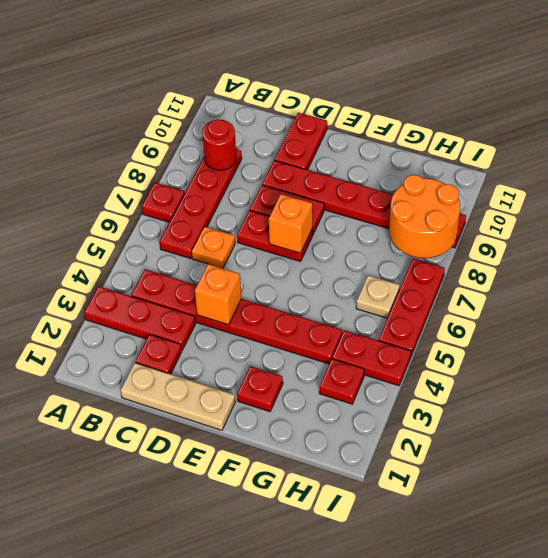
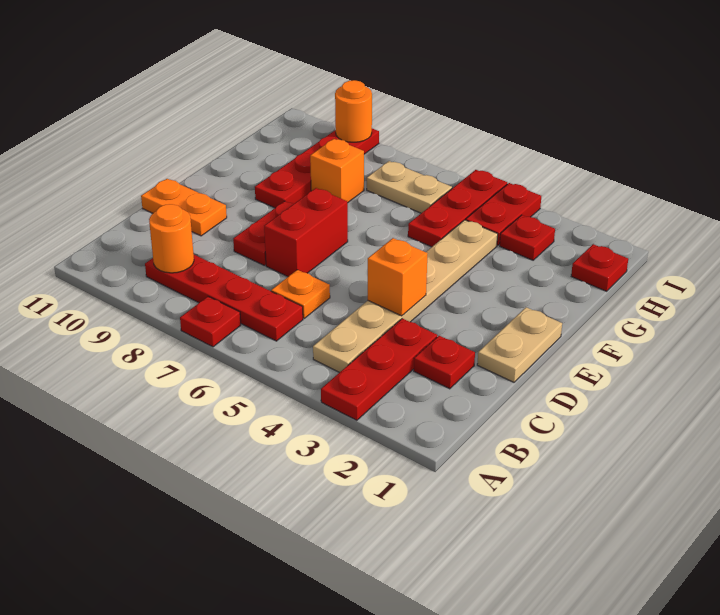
red 1x6 plate [132,269,342,364] -> tan 1x6 plate [313,220,498,373]
red 1x1 round brick [202,119,236,170] -> orange 1x1 round brick [149,204,194,273]
tan 1x3 plate [121,363,235,430] -> tan 1x2 plate [477,307,562,382]
red 1x2 plate [237,210,312,262] -> red 1x2 brick [264,188,348,277]
red 1x6 plate [262,160,466,248] -> red 1x4 plate [255,129,379,208]
red 1x2 plate [275,113,327,170] -> orange 1x2 plate [141,179,227,236]
orange 1x1 brick [269,194,312,253] -> orange 1x1 brick moved to [310,139,364,203]
red 1x1 plate [237,366,283,412] -> red 1x1 plate moved to [571,244,628,291]
tan 1x1 plate [356,275,400,318] -> tan 1x2 plate [367,161,452,213]
orange 2x2 round brick [389,175,460,258] -> orange 1x1 round brick [335,80,372,142]
red 1x3 plate [379,259,445,356] -> red 1x3 plate turned to [408,170,507,247]

